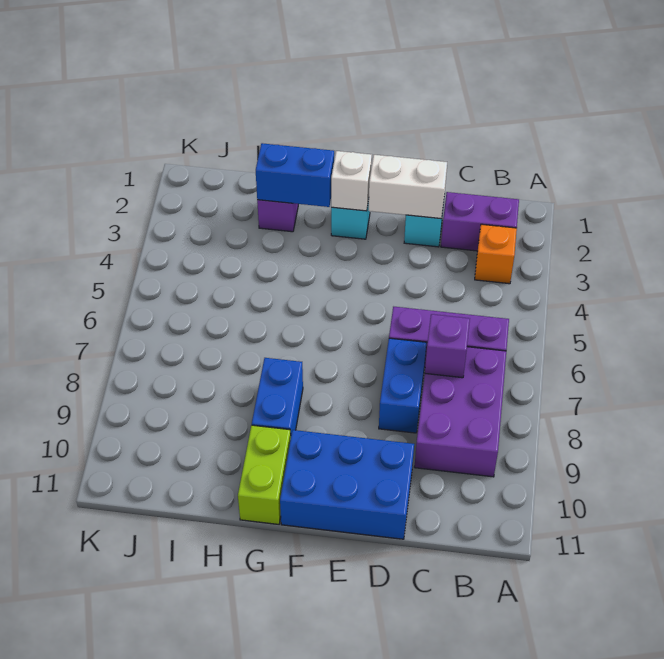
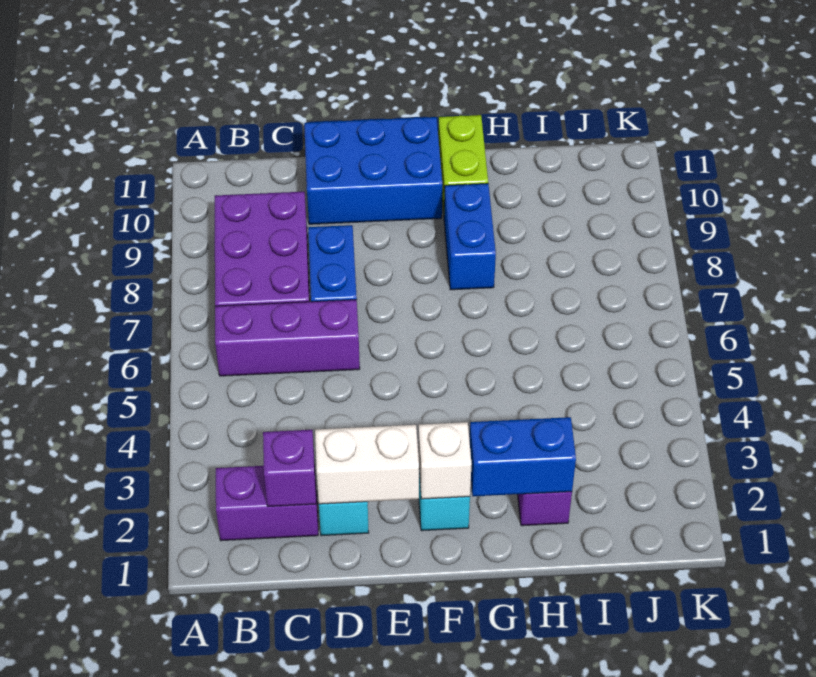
orange 1x1 brick [475,224,517,284] -> none
purple 1x1 brick [425,314,470,378] -> purple 1x1 brick moved to [263,430,316,506]

